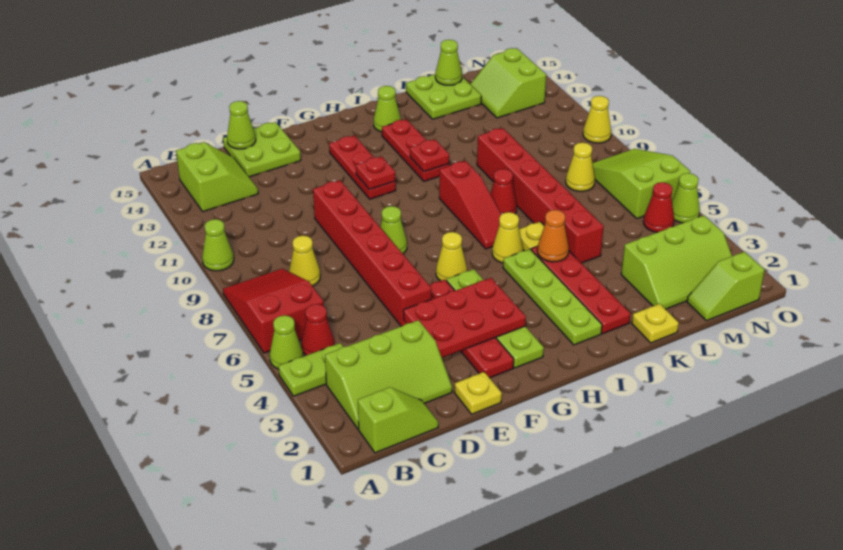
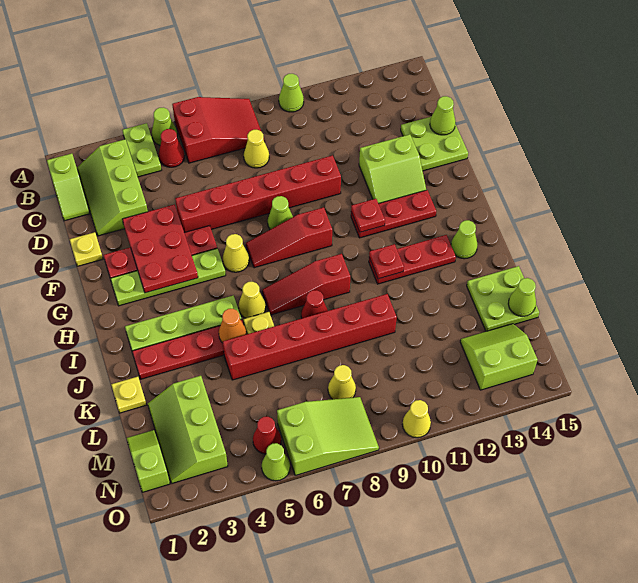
lime 2x2 slope [176,142,258,212] -> lime 2x2 slope moved to [359,134,426,203]
none -> red 1x3 slope [246,207,332,268]

